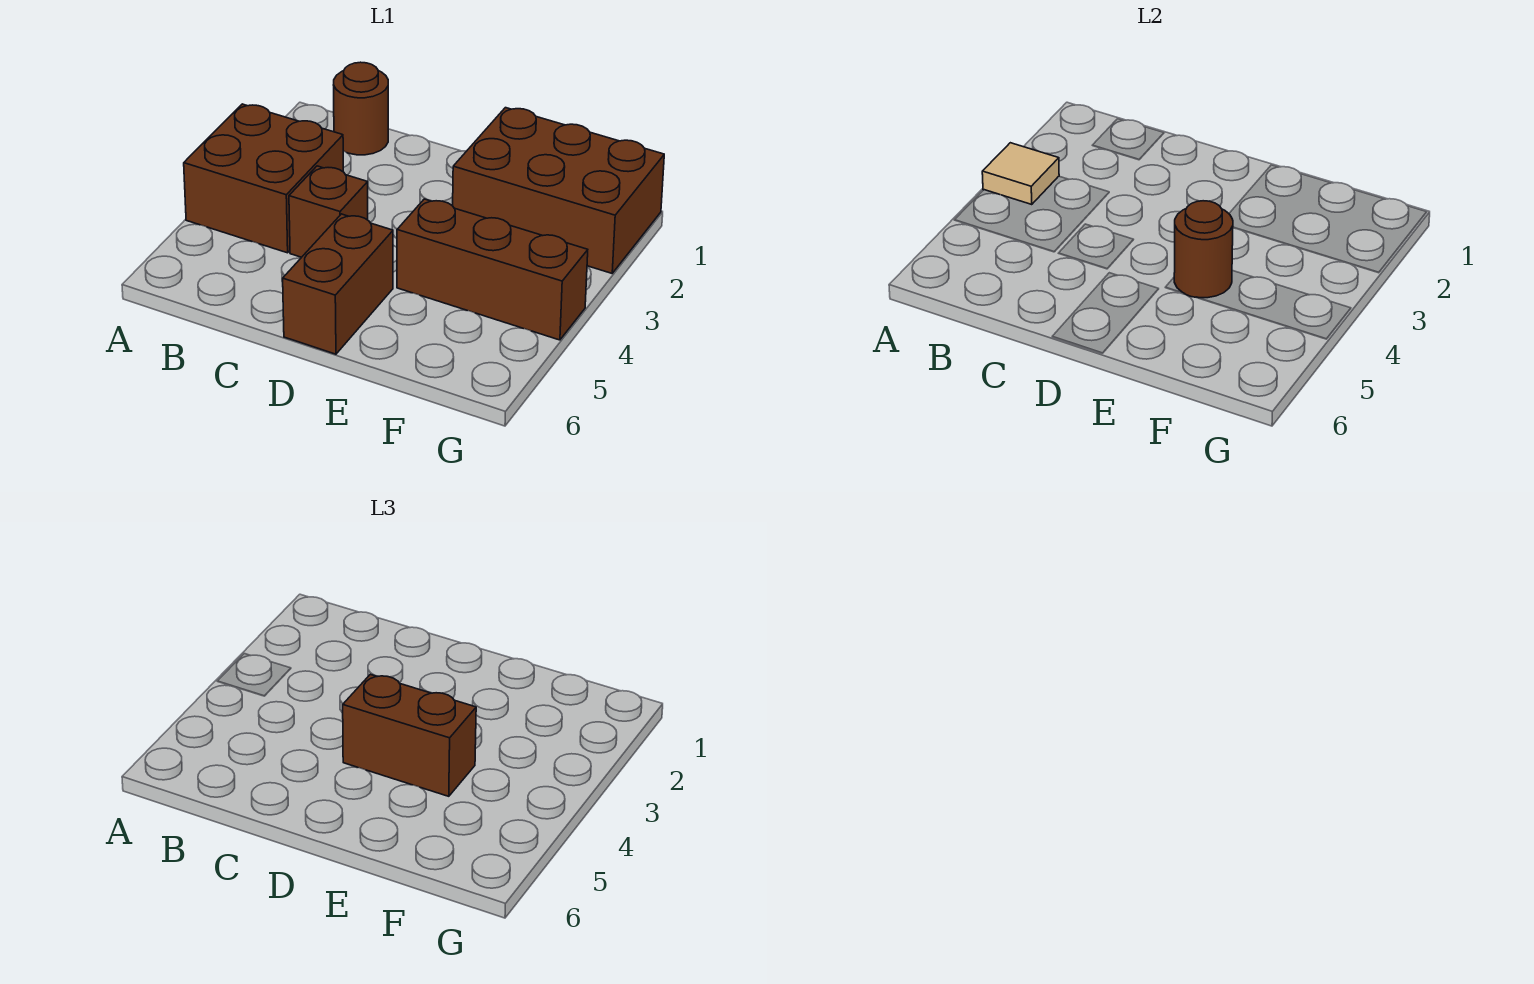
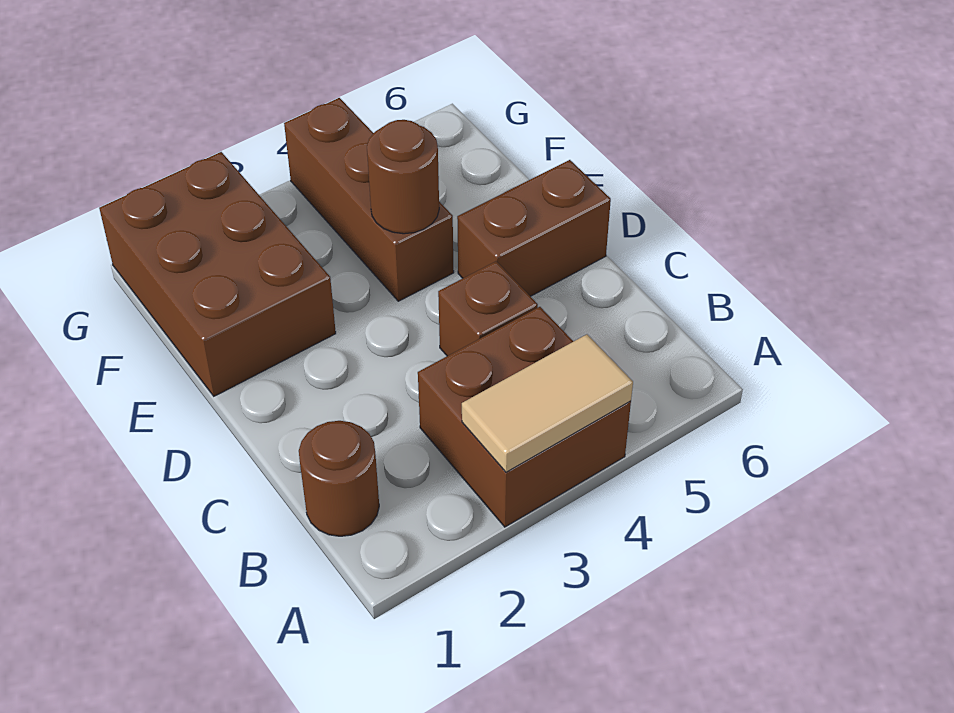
tan 1x1 tile [982,143,1059,204] -> tan 1x2 tile [462,334,633,472]
brown 1x2 brick [343,674,476,796] -> none

